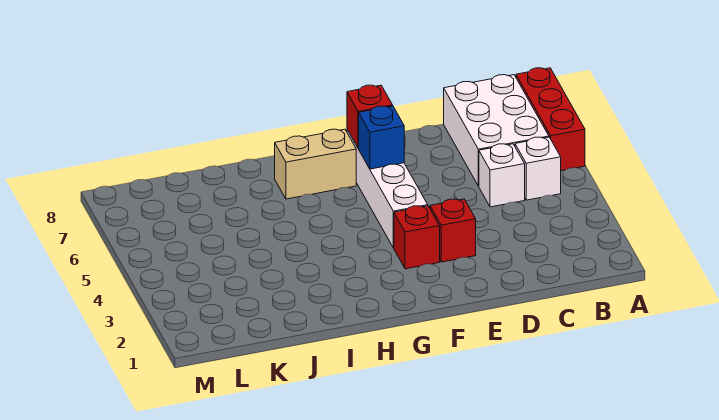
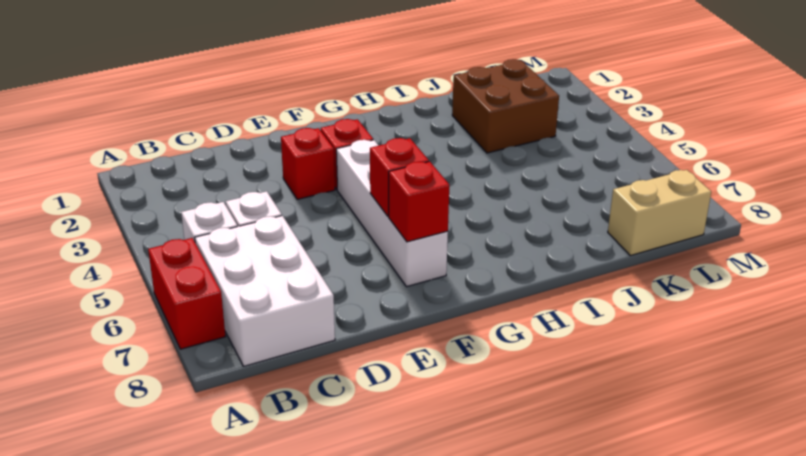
red 1x3 brick [516,68,585,171] -> red 1x2 brick [148,238,226,349]
blue 1x1 brick [359,106,404,169] -> red 1x1 brick [370,138,429,216]
tan 1x2 brick [275,129,356,199] -> tan 1x2 brick moved to [608,170,711,256]
none -> brown 2x2 brick [452,59,559,153]

